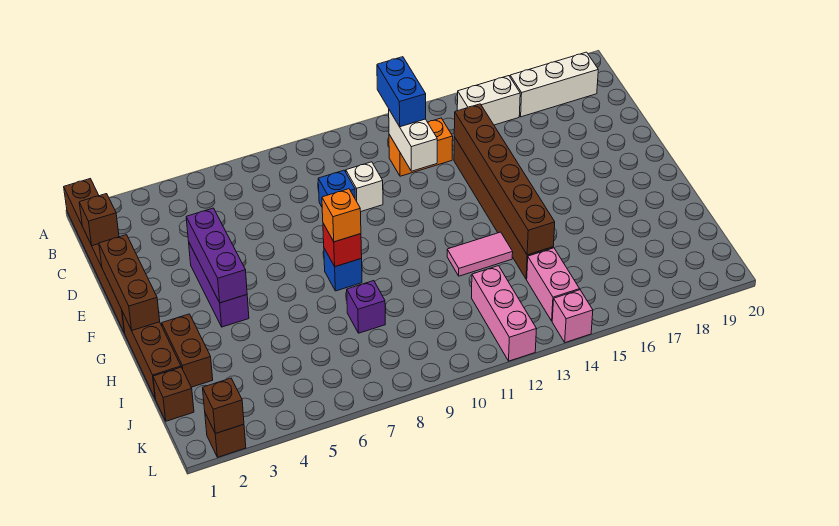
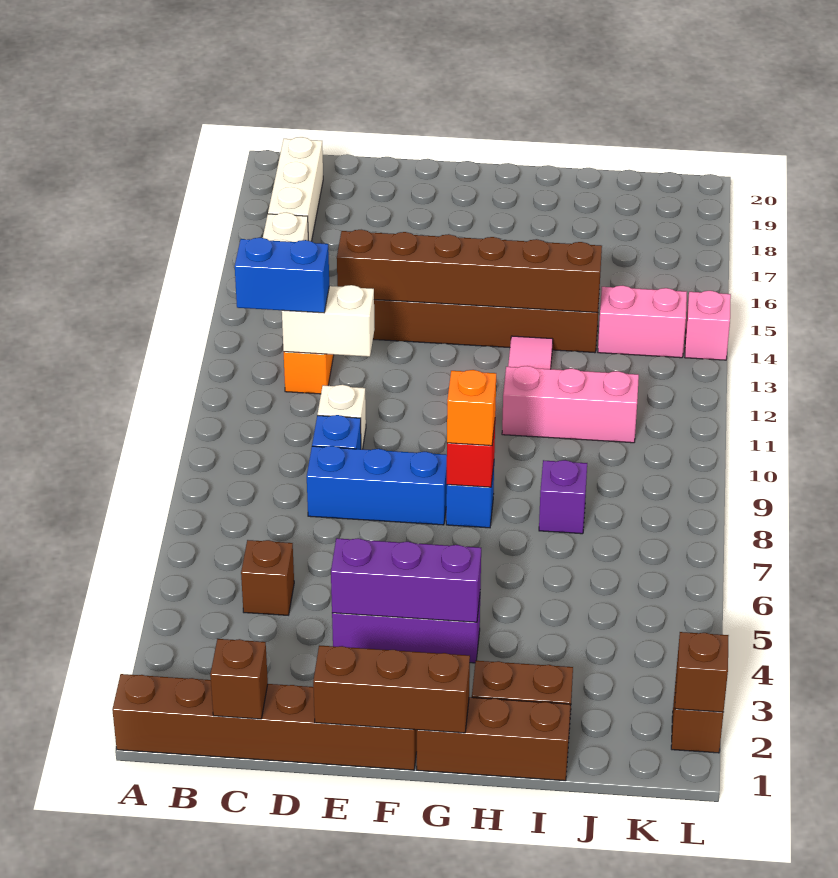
none -> blue 1x3 brick [307,446,447,525]
brown 1x1 brick [153,367,194,421] -> brown 1x1 brick moved to [241,540,294,615]
pink 1x3 brick [472,266,536,361] -> pink 1x3 brick moved to [502,366,639,443]

